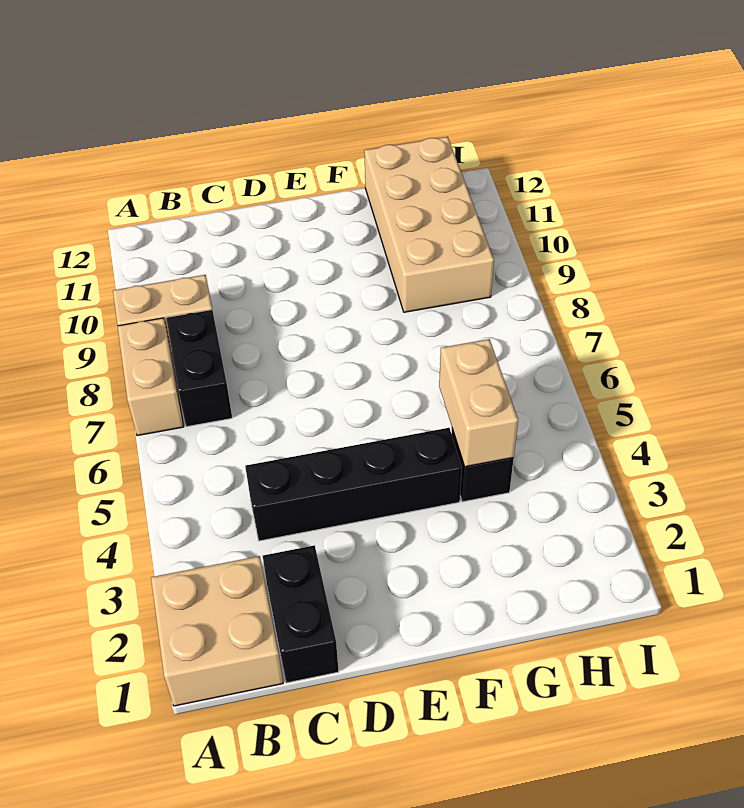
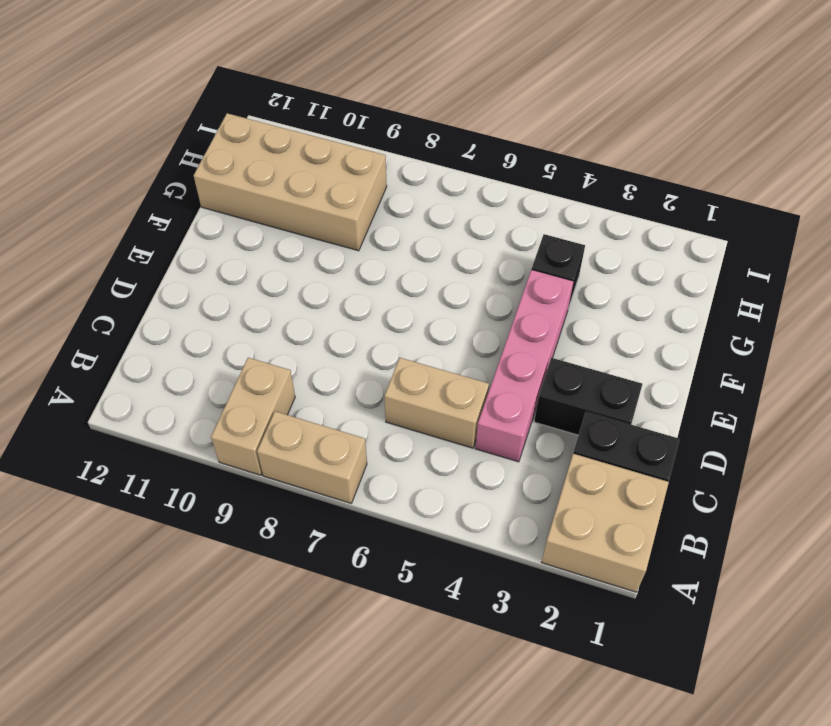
black 1x2 brick [167,310,232,427] -> black 1x2 brick moved to [534,358,642,435]
black 1x4 brick [245,428,462,541] -> pink 1x4 brick [475,270,574,462]
tan 1x2 brick [439,339,518,467] -> tan 1x2 brick moved to [385,358,489,448]

